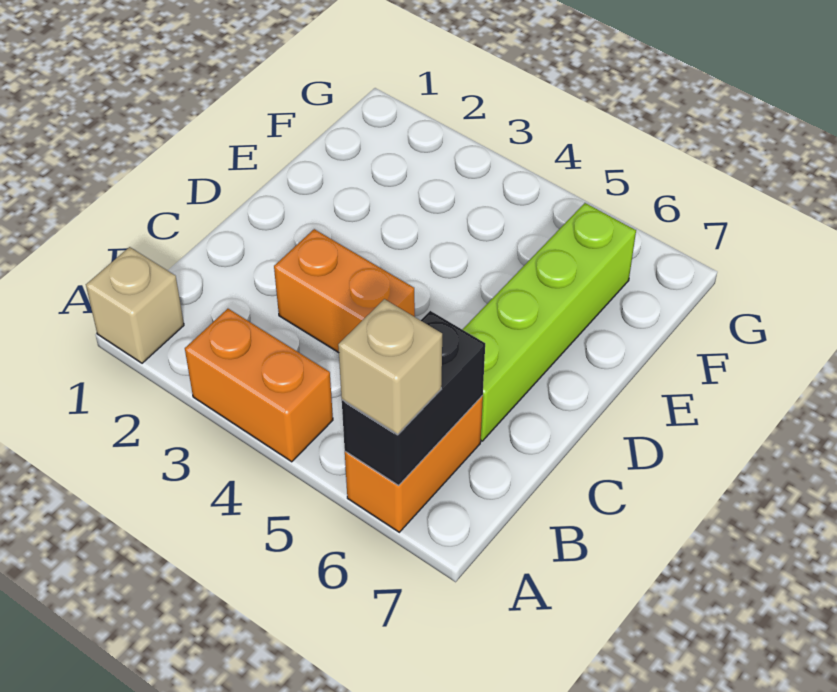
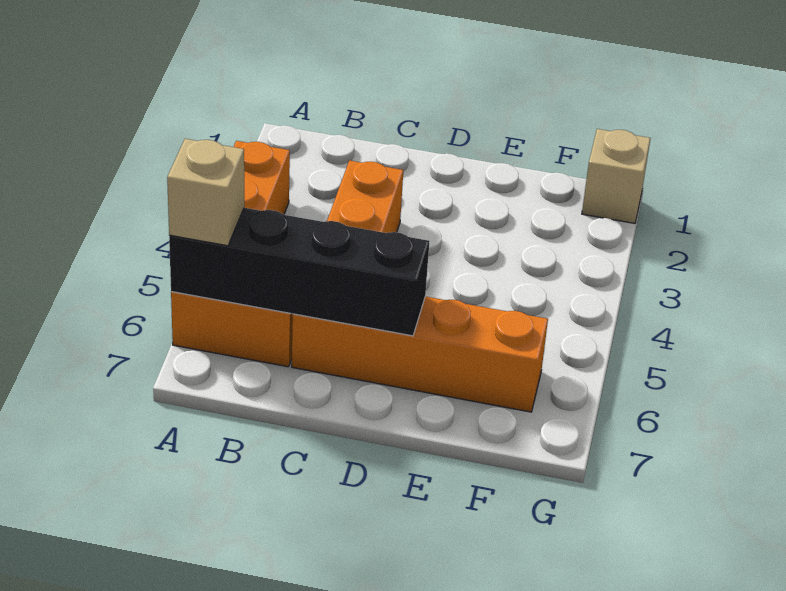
tan 1x1 brick [86,247,184,363] -> tan 1x1 brick moved to [582,129,651,223]
black 1x2 brick [342,311,485,485] -> black 1x4 brick [169,208,429,336]
lime 1x4 brick [462,203,636,441] -> orange 1x4 brick [292,297,548,412]

